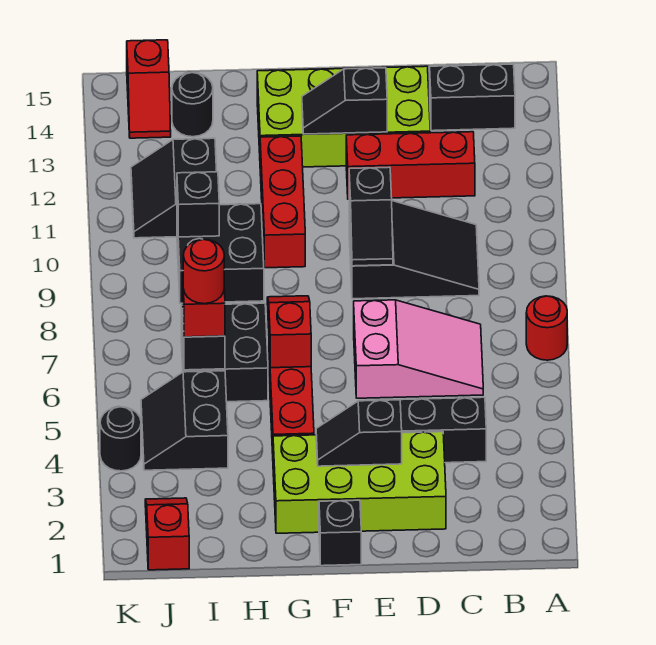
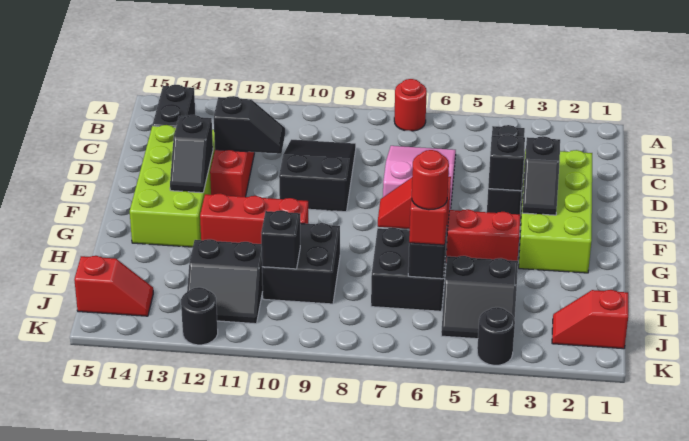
black 1x2 slope [349,167,393,266] -> black 1x2 slope moved to [214,96,285,154]
black 1x1 brick [319,500,361,566] -> black 1x1 brick moved to [488,134,525,191]
black 1x1 round brick [172,72,213,137] -> black 1x1 round brick moved to [181,287,218,345]

